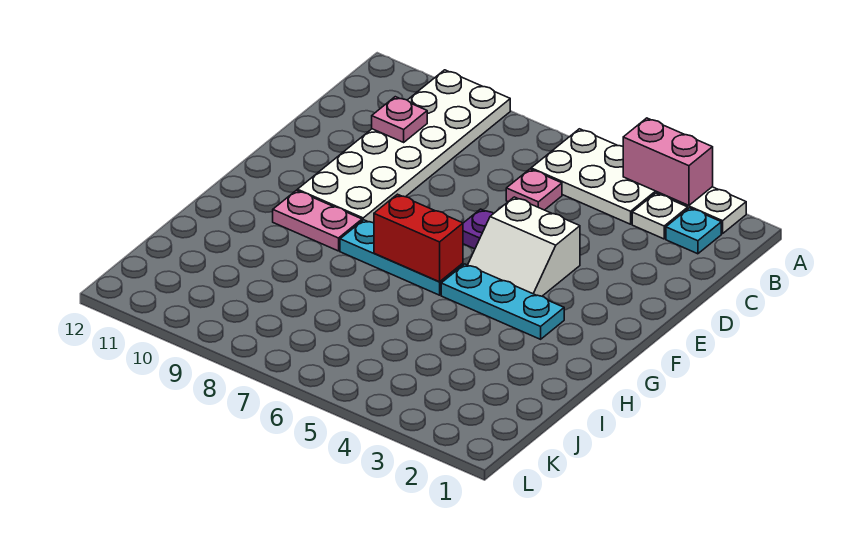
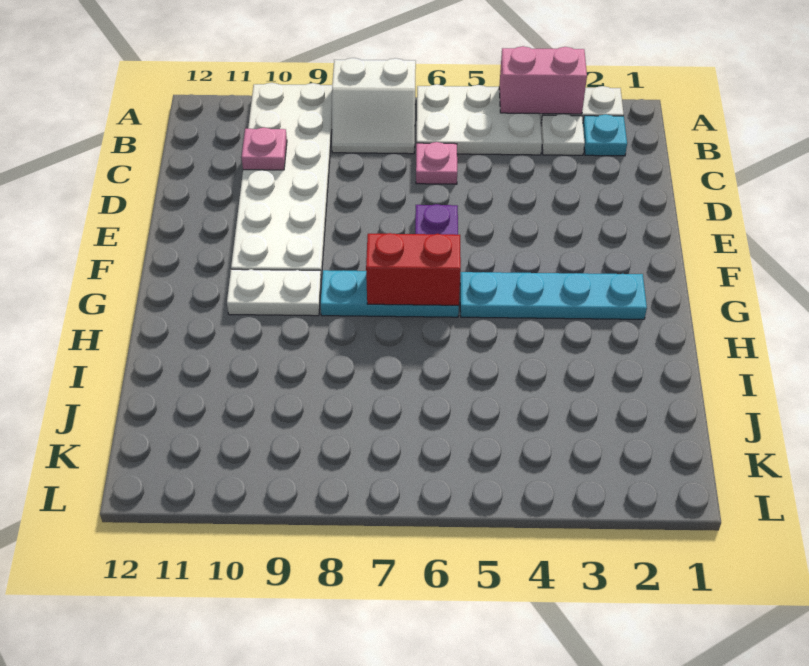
white 2x2 slope [468,197,580,296] -> white 2x2 slope moved to [332,58,416,154]
cyan 1x3 plate [441,264,564,339] -> cyan 1x4 plate [460,272,647,319]
pink 1x2 plate [273,190,362,251] -> white 1x2 plate [227,269,321,316]

